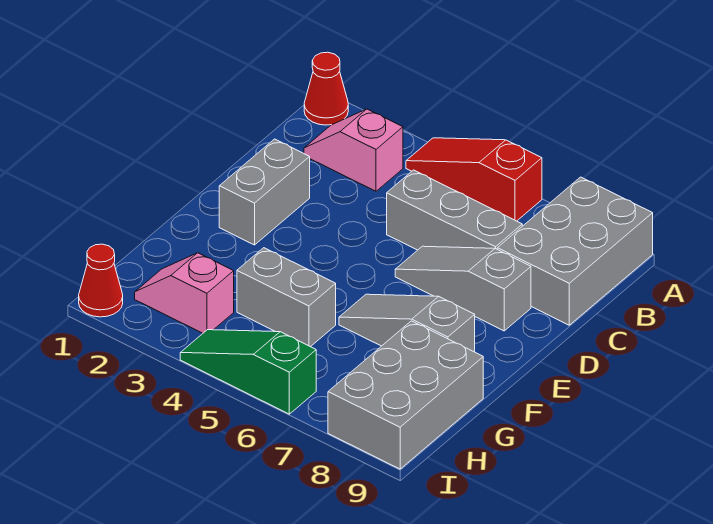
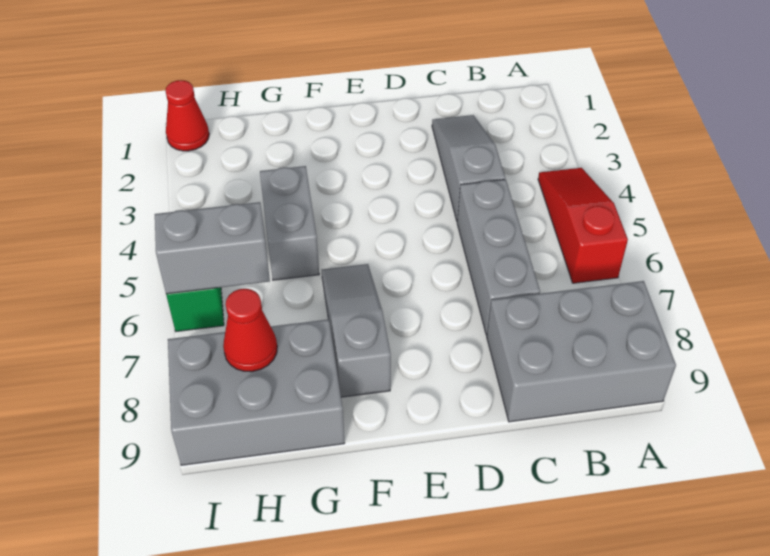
red 1x1 cone [304,52,348,125] -> red 1x1 cone moved to [223,289,277,372]
pink 1x2 slope [304,109,403,191] -> none
grey 1x2 brick [219,139,310,245] -> grey 1x2 brick moved to [155,202,270,294]
grey 1x3 slope [395,246,531,331] -> grey 1x3 slope moved to [432,115,505,221]
pink 1x2 slope [135,253,234,333] -> none

